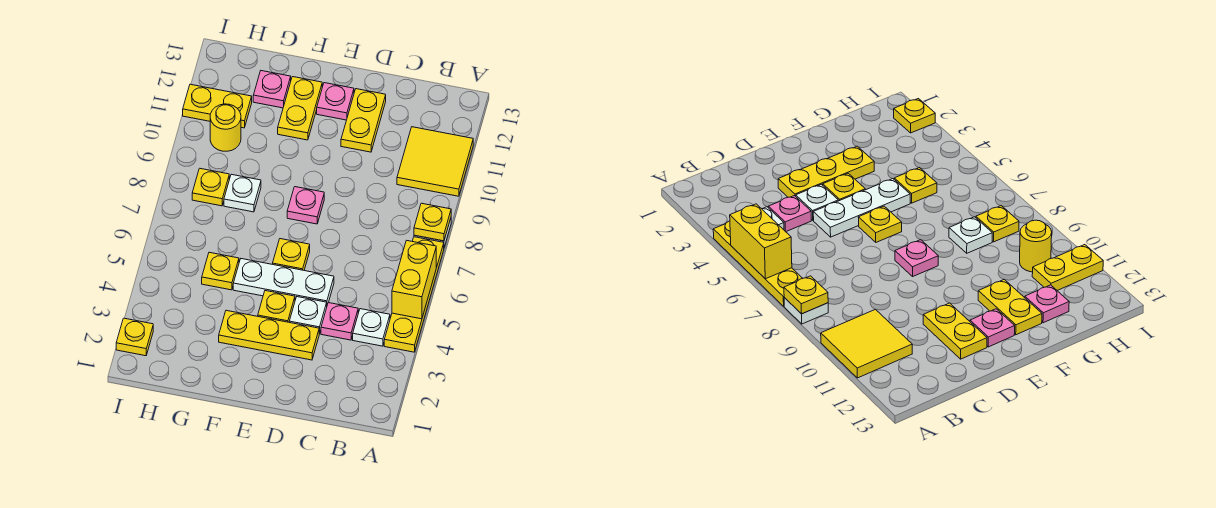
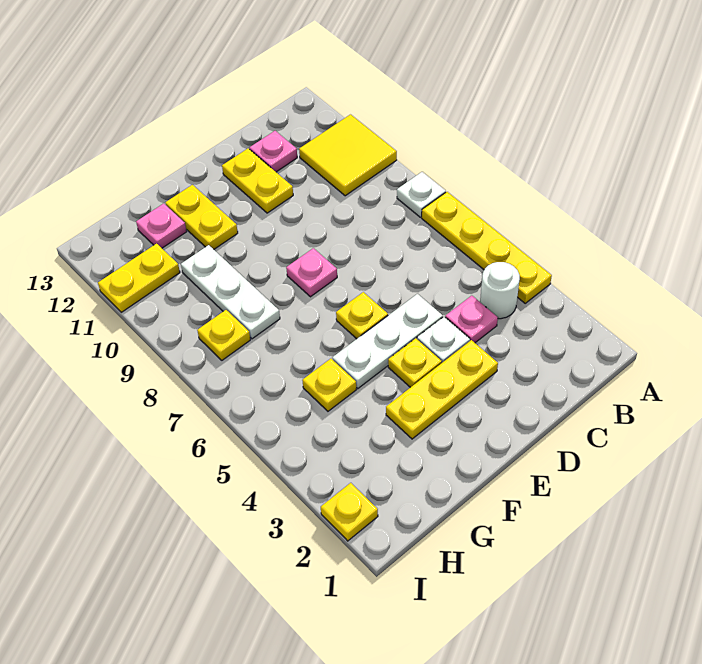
yellow 1x2 brick [392,240,436,319] -> none
yellow 1x1 plate [414,203,451,241] -> none
white 1x1 plate [353,309,390,346] -> white 1x1 round brick [480,262,520,319]
pink 1x1 plate [317,83,354,120] -> pink 1x1 plate moved to [250,131,297,172]
white 1x1 plate [224,174,261,212] -> white 1x3 plate [181,245,280,339]
yellow 1x1 round brick [210,104,241,151] -> none

